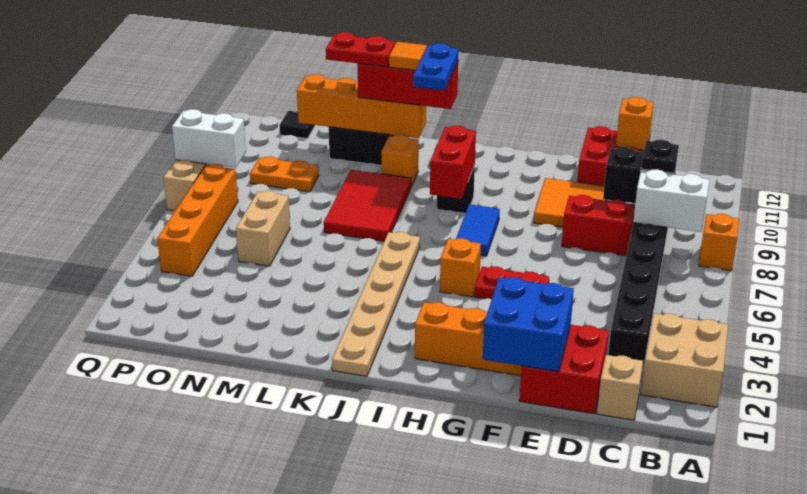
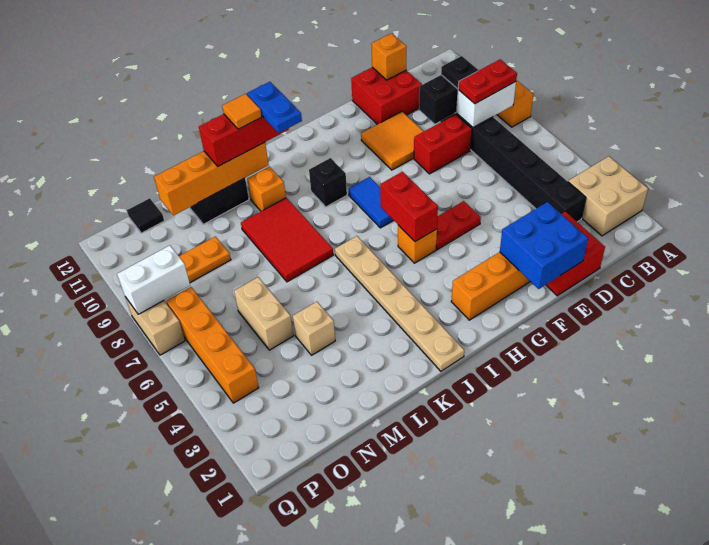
tan 1x1 brick [597,355,643,420] -> tan 1x1 brick moved to [293,302,335,355]
red 1x2 brick [430,126,476,199] -> red 1x2 brick moved to [380,172,438,242]
red 1x2 plate [326,32,395,67] -> red 1x2 plate moved to [458,59,517,104]

